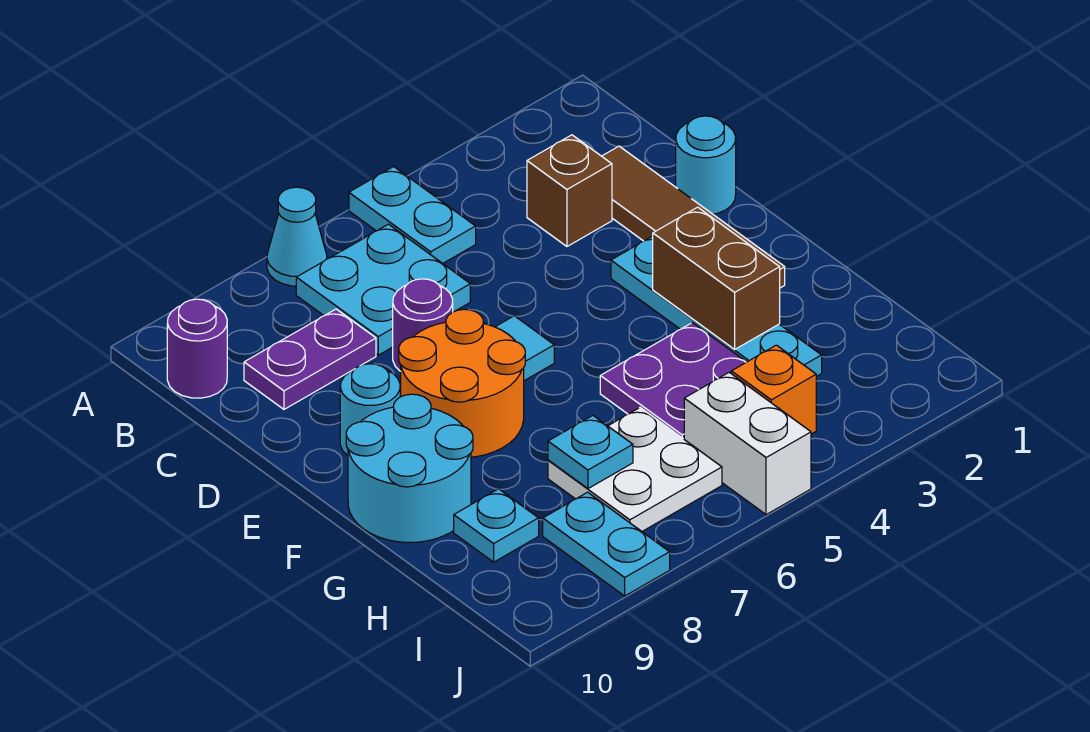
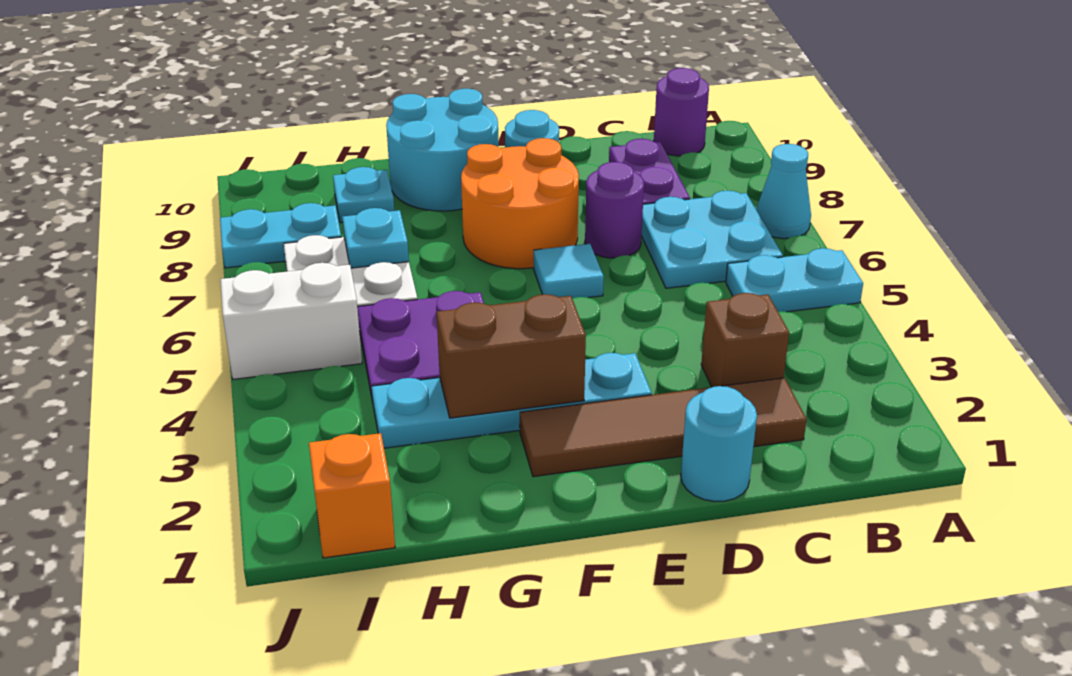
orange 1x1 brick [731,345,816,434] -> orange 1x1 brick moved to [309,433,395,558]

